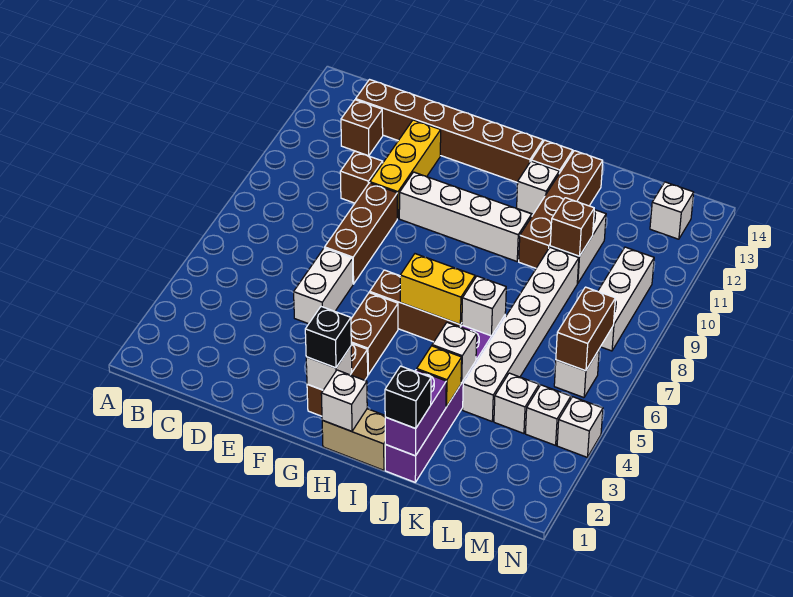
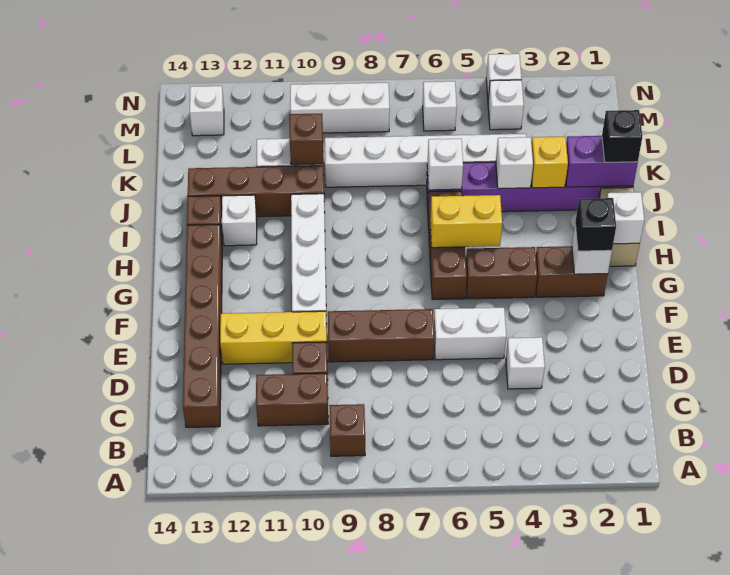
brown 1x1 brick [341,100,383,156] -> brown 1x1 brick moved to [329,404,365,456]
yellow 1x2 brick [400,254,475,324] -> yellow 1x2 brick turned to [430,195,502,248]
white 1x1 brick [494,373,539,433] -> white 1x1 brick moved to [506,337,545,389]
brown 1x2 brick [556,287,615,371] -> brown 1x2 brick moved to [256,373,328,426]

